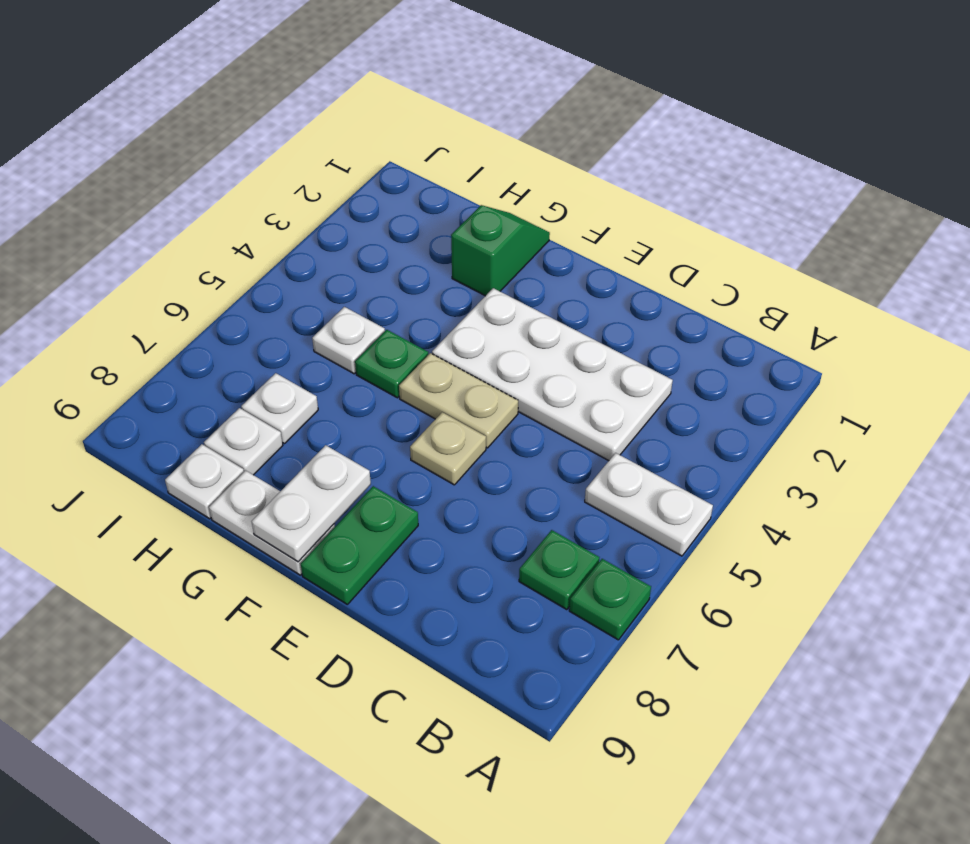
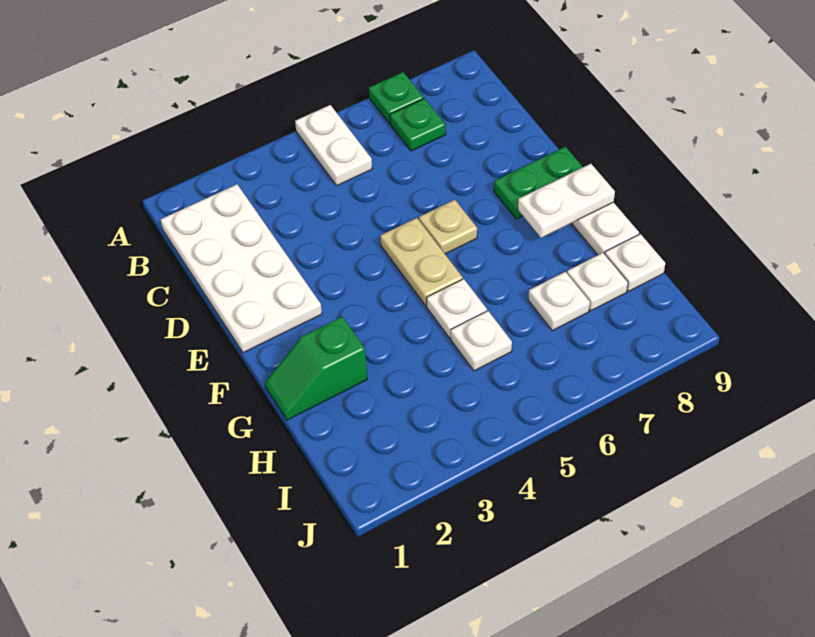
white 2x4 plate [432,288,673,461] -> white 2x4 plate moved to [161,184,322,353]
green 1x1 plate [355,330,428,398] -> white 1x1 plate [427,279,487,338]

